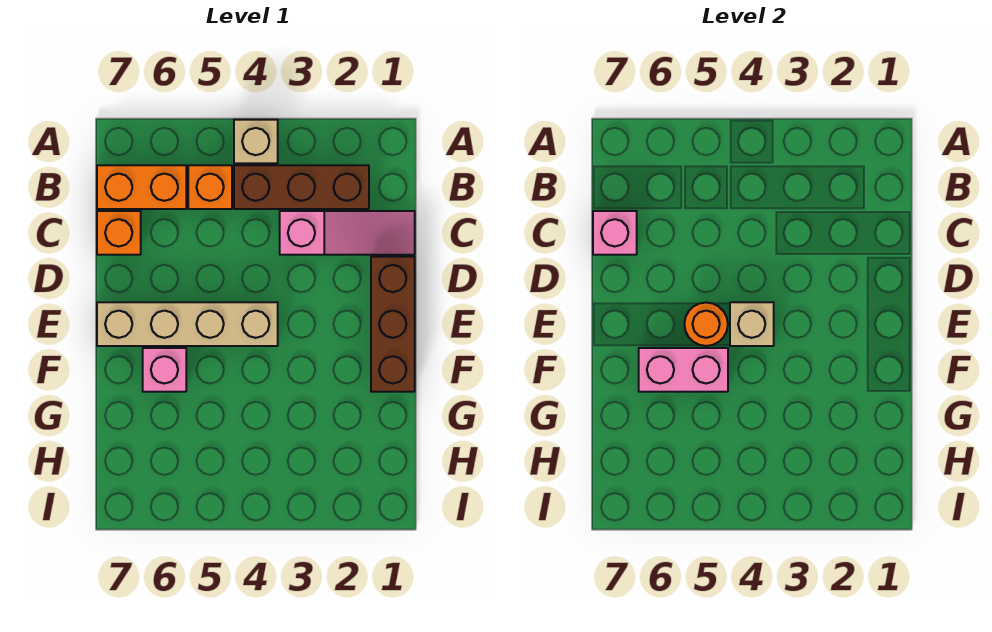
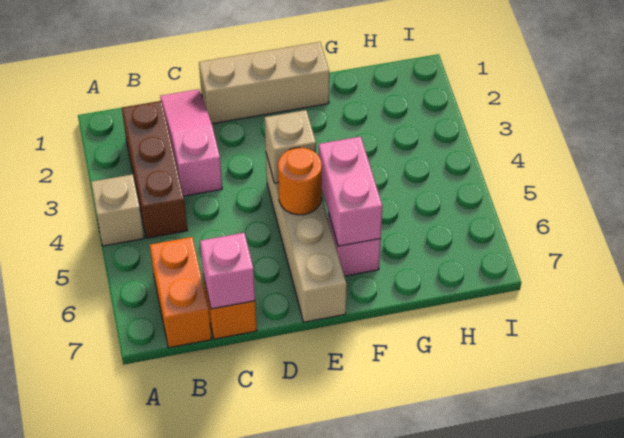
orange 1x1 brick [188,165,232,209] -> none
brown 1x3 brick [371,257,415,392] -> tan 1x3 brick [199,42,329,124]

